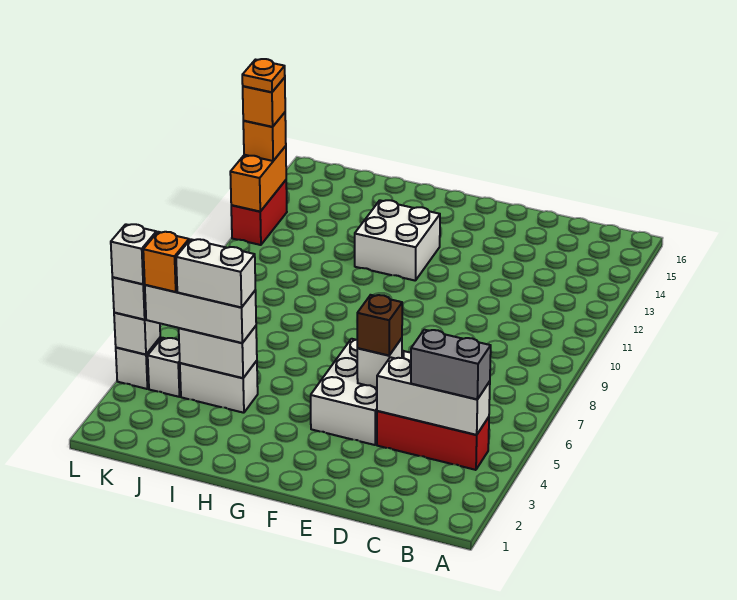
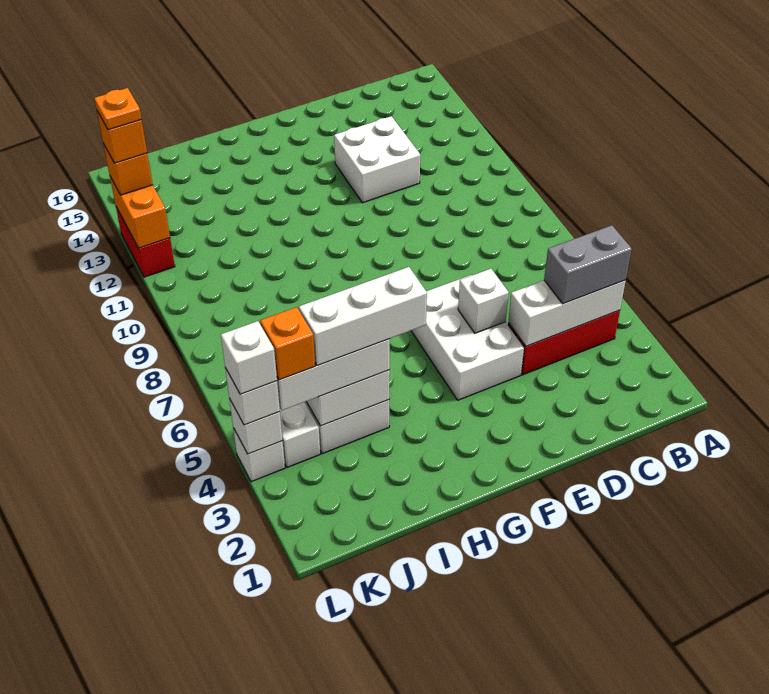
brown 1x1 brick [357,295,402,356] -> none
white 2x2 brick [355,200,440,281] -> white 2x2 brick moved to [334,116,420,203]
white 1x2 brick [176,239,255,308] -> white 1x3 brick [299,267,427,366]

